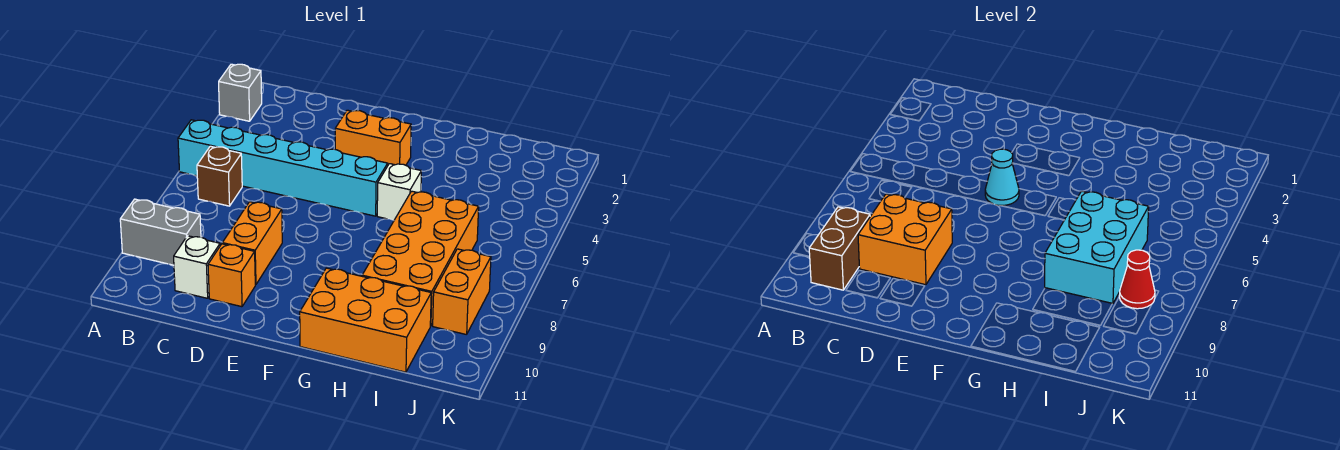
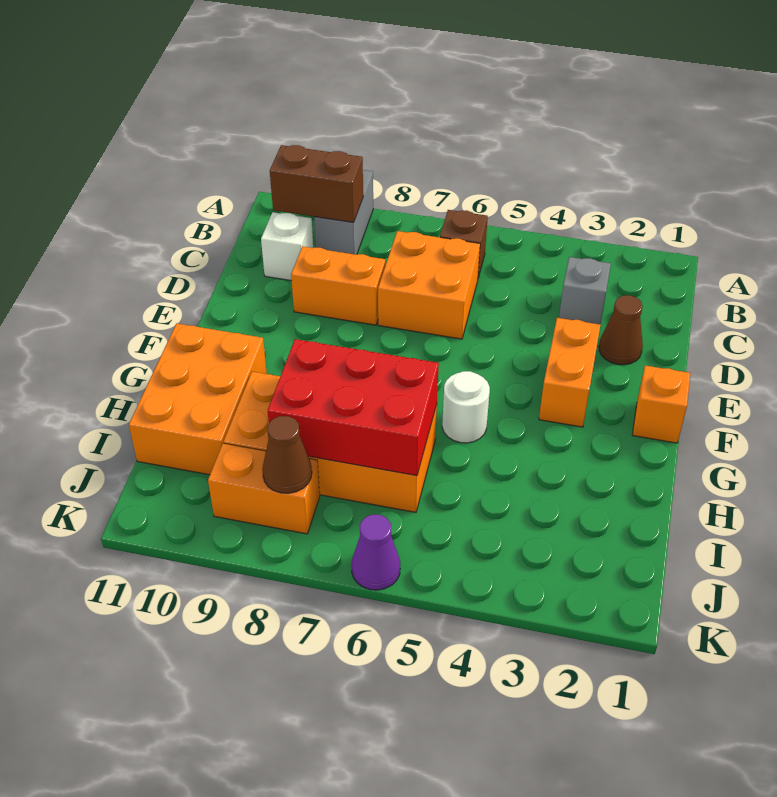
grey 1x1 brick [219,64,262,121] -> grey 1x1 brick moved to [559,257,611,325]
cyan 1x6 brick [178,120,388,216] -> none
orange 2x2 brick [858,194,952,285] -> orange 2x2 brick moved to [378,231,480,339]
none -> brown 1x1 cone [599,295,643,365]
orange 1x1 brick [208,244,255,307] -> orange 1x1 brick moved to [633,365,690,443]
cyan 1x1 cone [985,149,1019,205] -> none
white 1x1 brick [377,164,421,220] -> white 1x1 round brick [442,371,490,443]
cyan 2x3 brick [1045,191,1149,304] -> red 2x3 brick [268,339,439,476]
red 1x1 cone [1119,250,1155,309] -> brown 1x1 cone [262,416,312,493]
none -> purple 1x1 cone [351,514,400,590]

